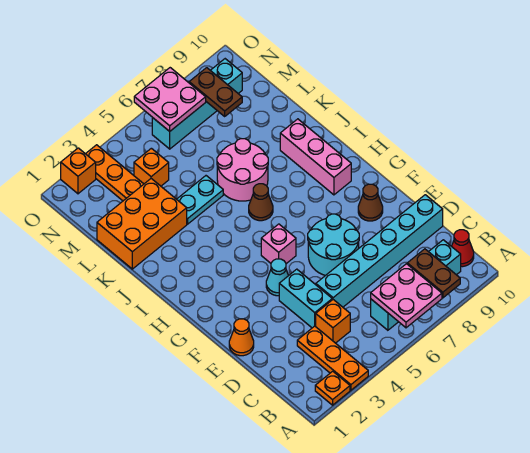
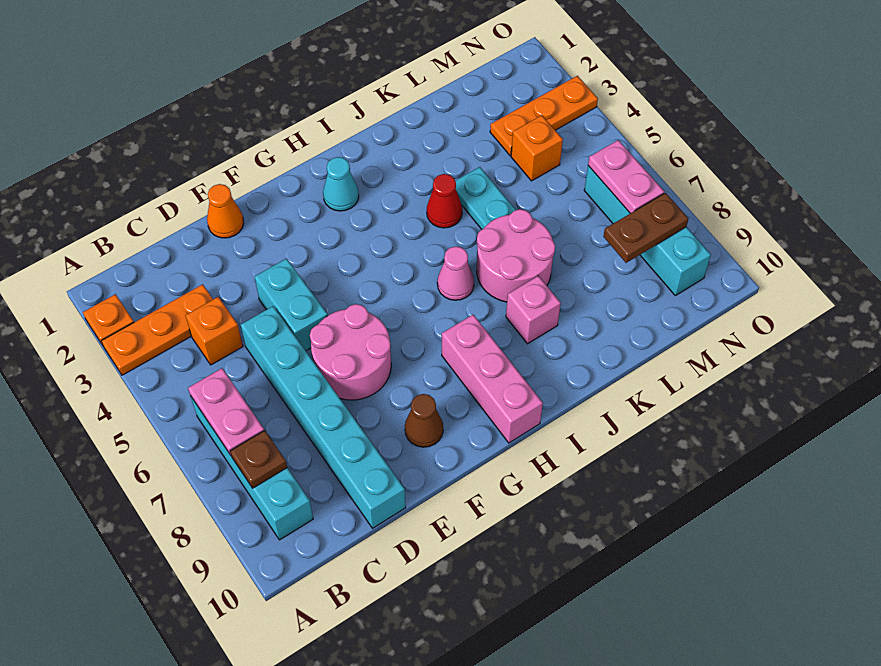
pink 2x2 plate [371,264,442,328] -> pink 1x2 plate [188,368,264,455]
brown 1x2 plate [407,249,460,298] -> brown 1x1 plate [230,430,287,488]
red 1x1 cone [452,230,474,267] -> red 1x1 cone moved to [427,174,462,228]
cyan 1x2 brick [279,269,332,328] -> cyan 1x2 brick turned to [254,258,328,351]
cyan 2x2 round brick [308,214,359,276] -> pink 2x2 round brick [310,304,391,400]
cyan 1x1 cone [266,259,289,296] -> cyan 1x1 cone moved to [323,157,359,211]
pink 1x1 brick [261,224,296,264] -> pink 1x1 brick moved to [506,276,561,344]
pink 1x3 brick [280,119,351,195] -> pink 1x3 brick turned to [442,315,543,443]
brown 1x1 cone [249,184,273,221] -> pink 1x1 cone [437,246,474,300]
orange 2x3 brick [97,179,187,269] -> none
pink 2x2 plate [134,68,206,131] -> pink 1x2 plate [588,140,664,213]
orange 1x1 brick [61,148,96,194] -> none

